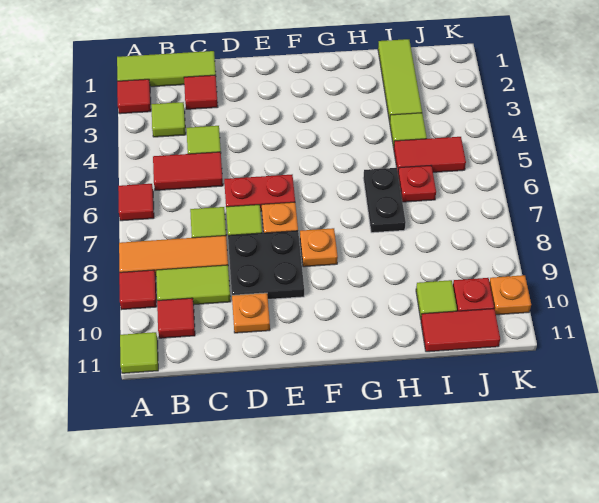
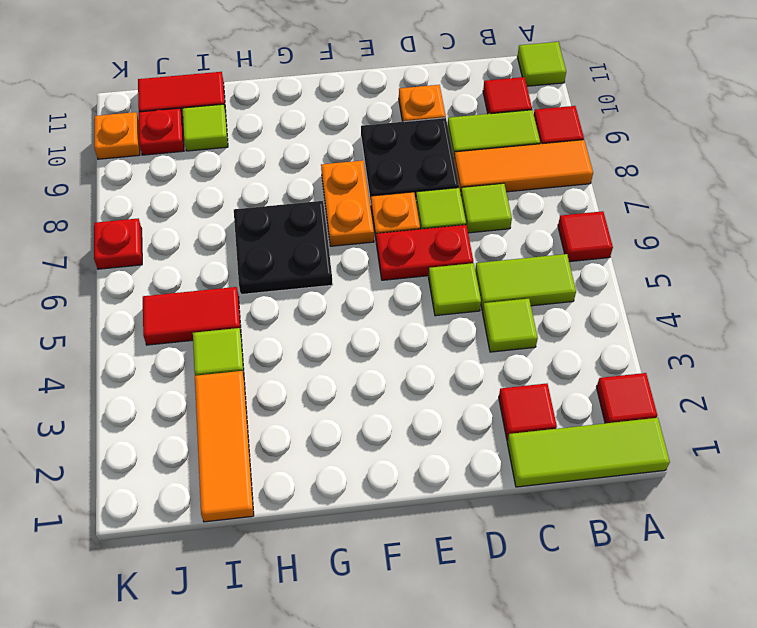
lime 1x1 tile [151,102,186,137] -> lime 1x1 tile moved to [429,263,481,316]
red 1x2 tile [153,152,223,190] -> lime 1x2 tile [475,254,576,311]
orange 1x1 plate [300,228,338,267] -> orange 1x2 plate [321,160,374,246]
black 1x2 plate [363,168,406,233] -> black 2x2 plate [234,201,333,295]
lime 1x3 tile [378,39,422,121] -> orange 1x3 tile [195,371,254,522]
red 1x1 plate [398,166,436,202] -> red 1x1 plate moved to [94,219,142,269]

